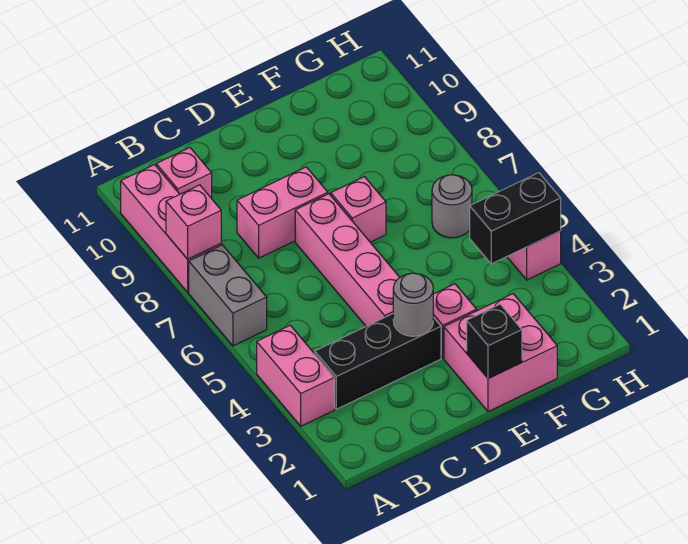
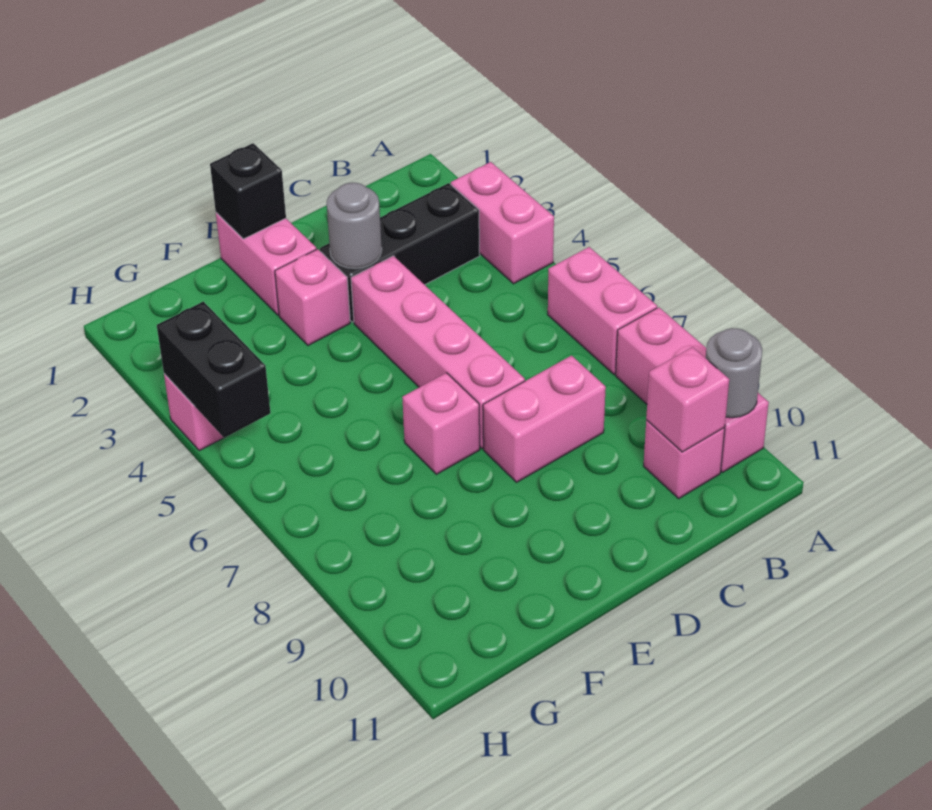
grey 1x2 brick [189,245,267,346] -> pink 1x2 brick [548,247,657,374]
pink 1x1 brick [166,185,221,259] -> pink 1x1 brick moved to [646,347,729,452]
pink 2x2 brick [444,294,557,412] -> pink 1x2 brick [216,213,316,315]
black 1x2 brick [470,173,561,264] -> black 1x2 brick turned to [157,301,270,438]
grey 1x1 round brick [432,175,472,238] -> grey 1x1 round brick moved to [706,328,762,418]

